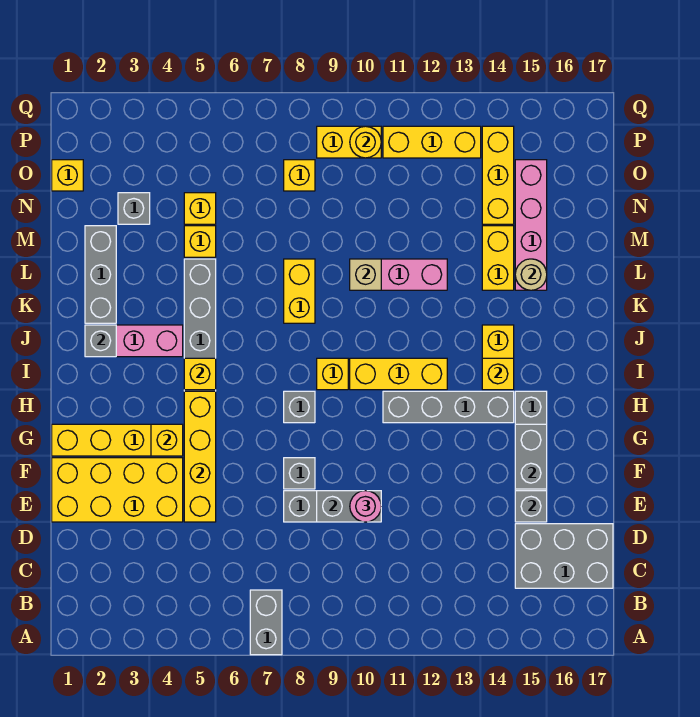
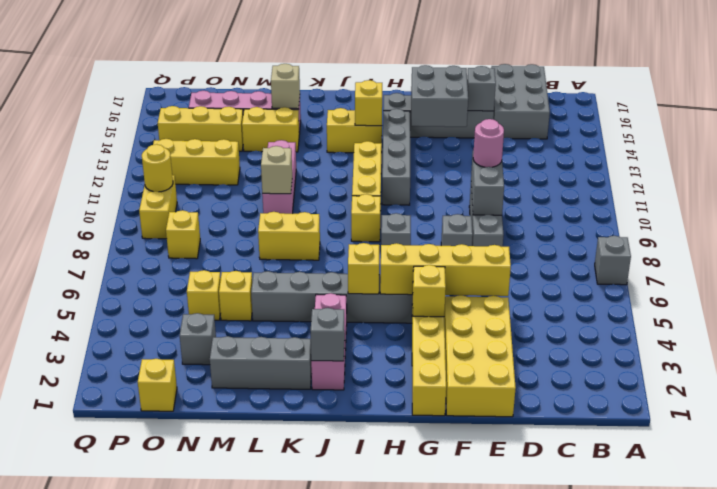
grey 1x2 brick [250,590,282,655] -> grey 1x1 brick [595,236,631,285]
grey 1x2 brick [515,424,547,489] -> grey 2x2 brick [411,65,468,127]
tan 1x1 round brick [515,259,547,290] -> tan 1x1 brick [271,64,300,109]
yellow 1x3 brick [383,126,481,158] -> yellow 1x3 brick turned to [153,139,240,185]

